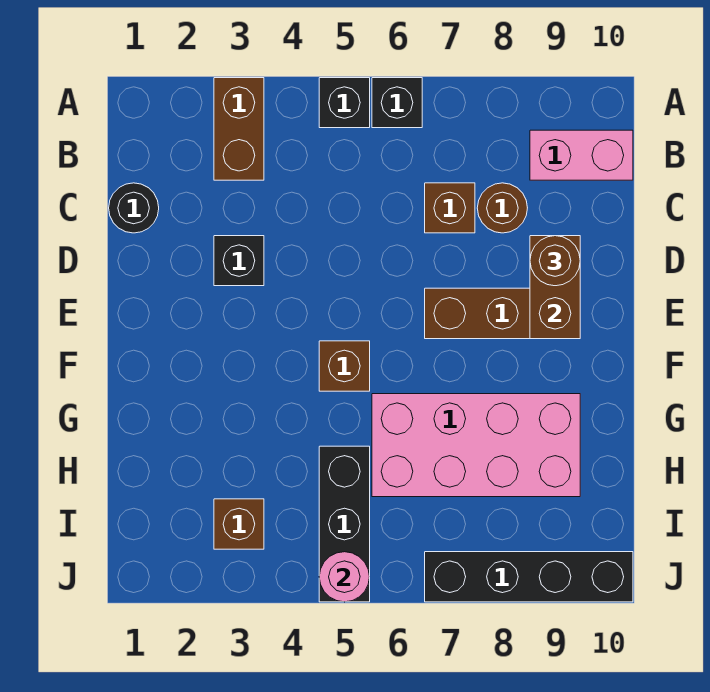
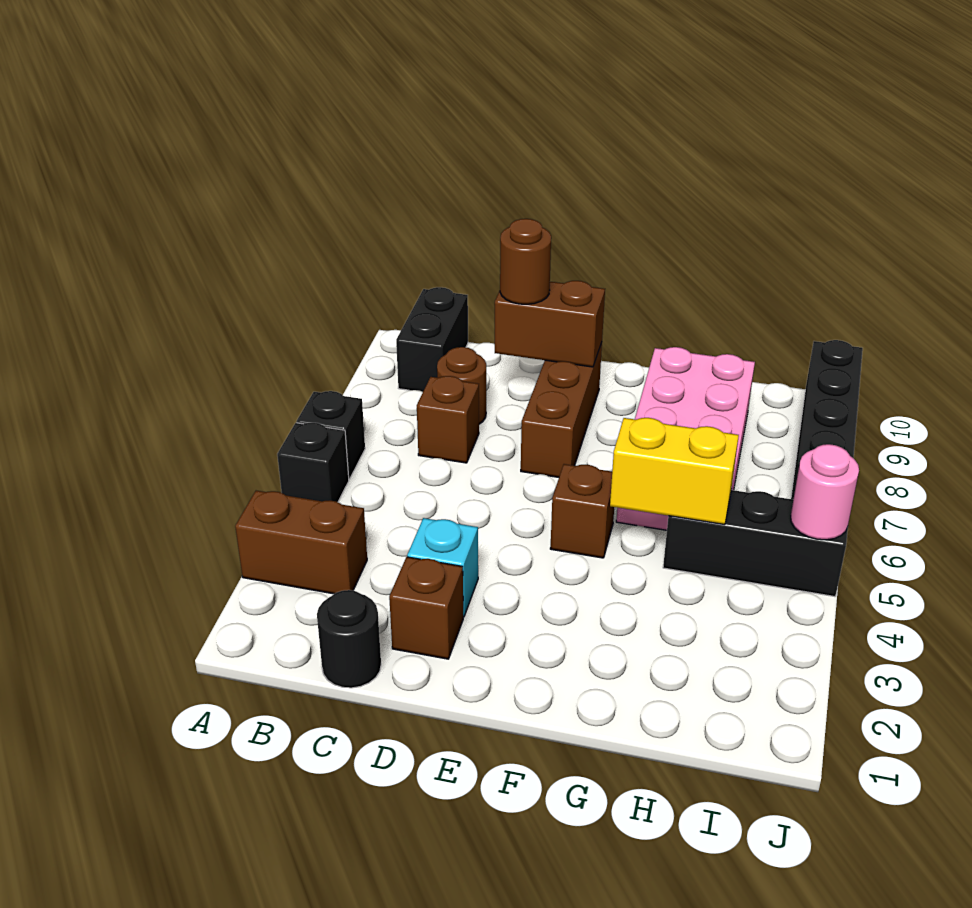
pink 1x2 brick [530,130,633,180] -> black 1x2 brick [396,287,468,392]
black 1x1 brick [214,236,264,286] -> cyan 1x1 brick [407,518,478,617]
none -> yellow 1x2 brick [610,418,739,525]
brown 1x1 brick [214,499,264,549] -> brown 1x1 brick moved to [389,557,463,659]

